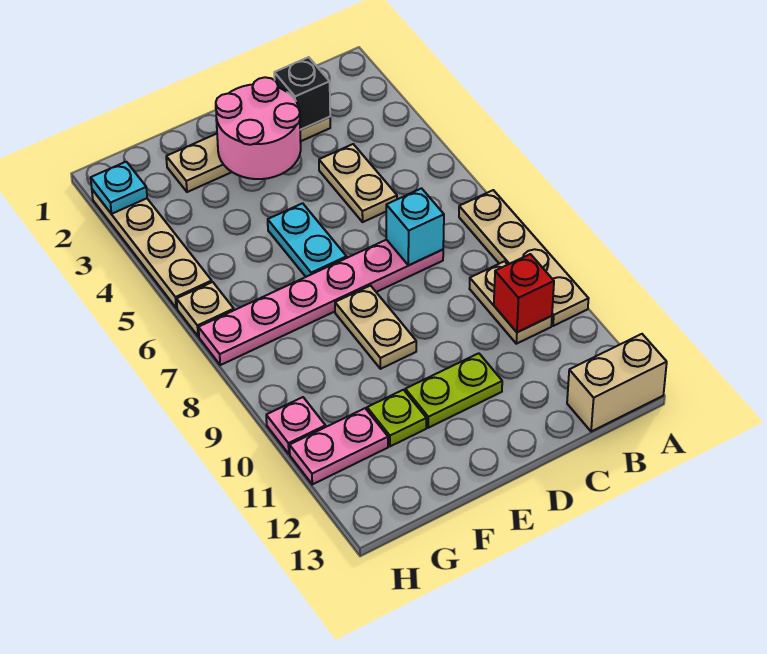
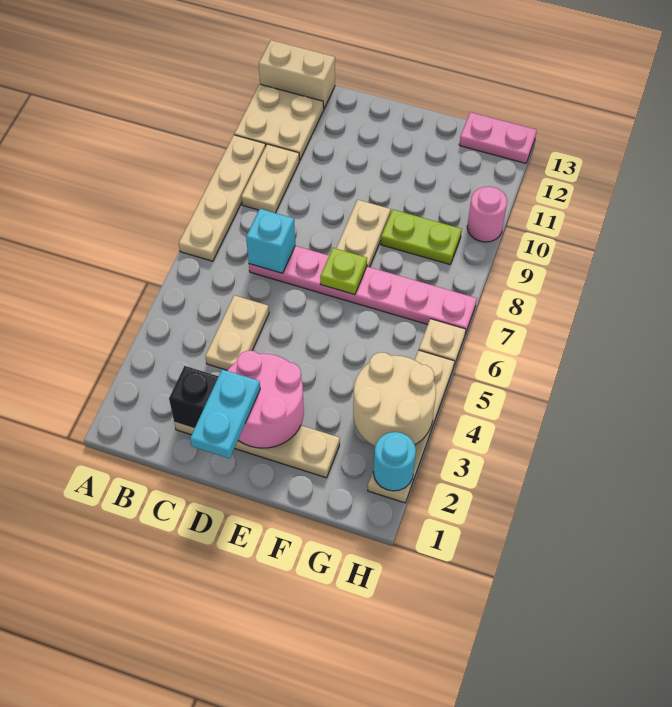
none -> tan 2x2 plate [234,84,324,160]
red 1x1 brick [494,254,554,332] -> none
lime 1x2 plate [405,353,502,428] -> lime 1x2 plate moved to [381,210,462,264]
cyan 1x2 plate [268,203,347,277] -> cyan 1x2 plate moved to [190,369,260,458]
lime 1x1 plate [367,390,427,446] -> lime 1x1 plate moved to [320,248,367,295]
none -> tan 2x2 round brick [353,352,436,446]
pink 1x2 plate [290,408,388,484] -> pink 1x2 plate moved to [459,112,537,163]
cyan 1x1 plate [91,162,147,214] -> cyan 1x1 round brick [373,432,416,491]
pink 1x1 plate [266,397,326,454] -> pink 1x1 round brick [467,187,507,242]

